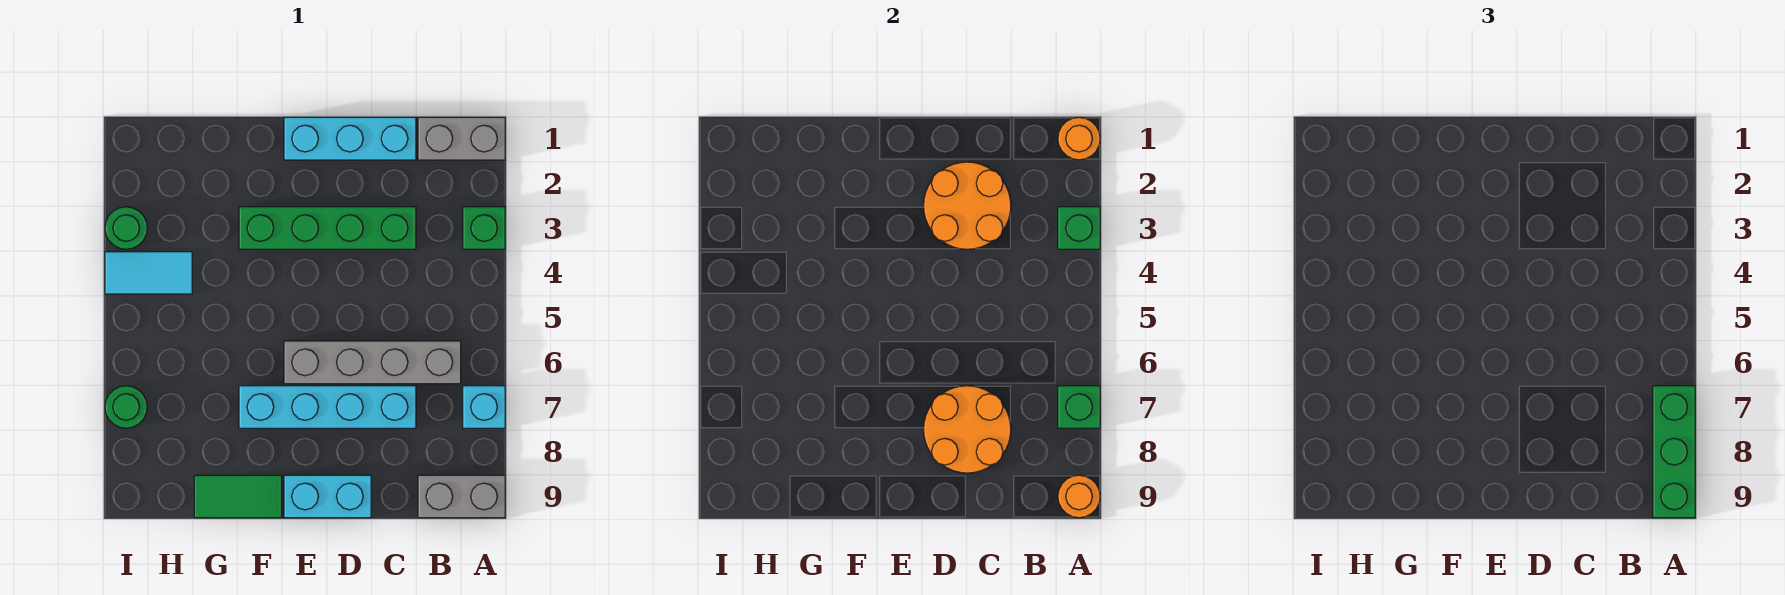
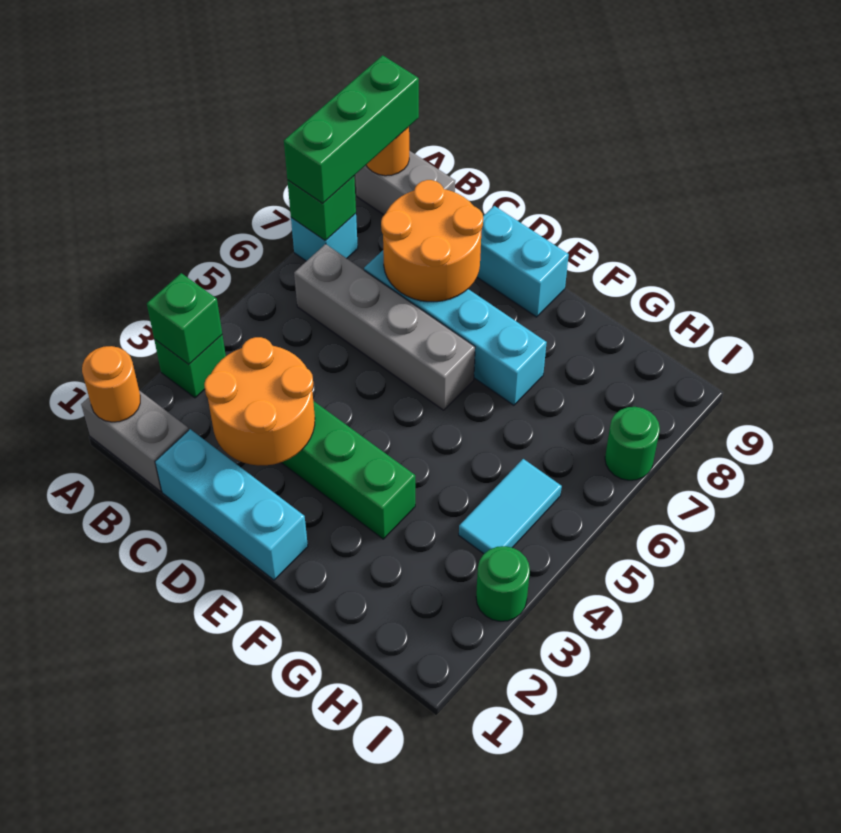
green 1x2 tile [194,475,282,518] -> none
cyan 1x2 tile [105,252,192,294] -> cyan 1x2 tile turned to [459,459,562,554]

